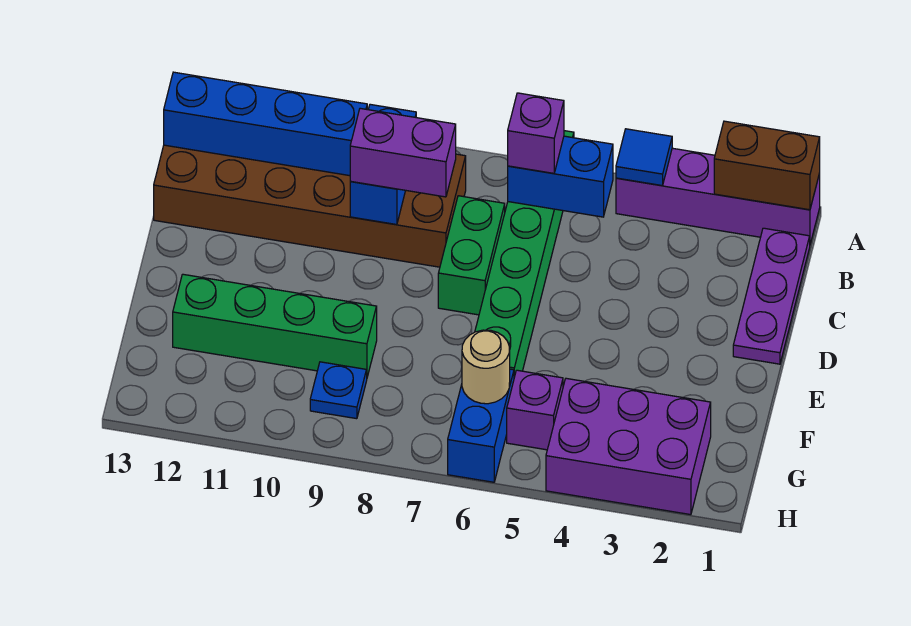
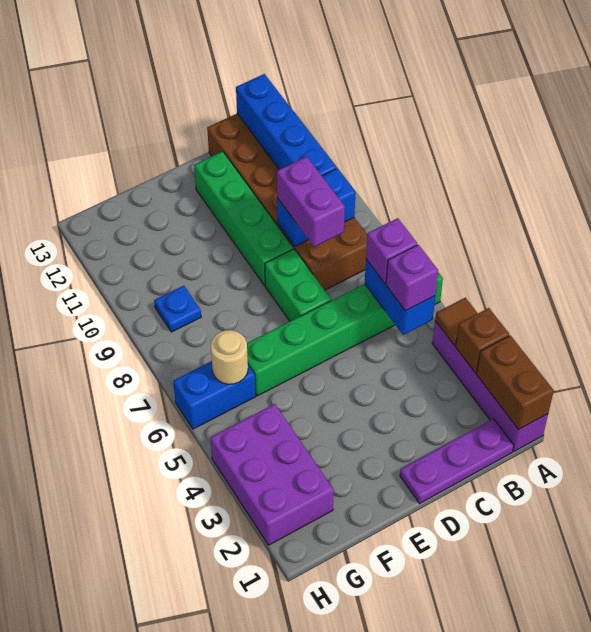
none -> brown 1x1 brick [456,308,509,373]
blue 1x1 tile [616,129,672,186] -> brown 1x1 tile [435,298,478,346]
green 1x2 brick [438,196,505,315] -> green 1x2 brick turned to [265,249,331,321]
green 1x4 brick [173,274,377,377] -> green 1x4 brick moved to [194,151,293,286]
purple 1x1 brick [507,370,563,450] -> purple 1x1 brick moved to [386,245,438,311]

